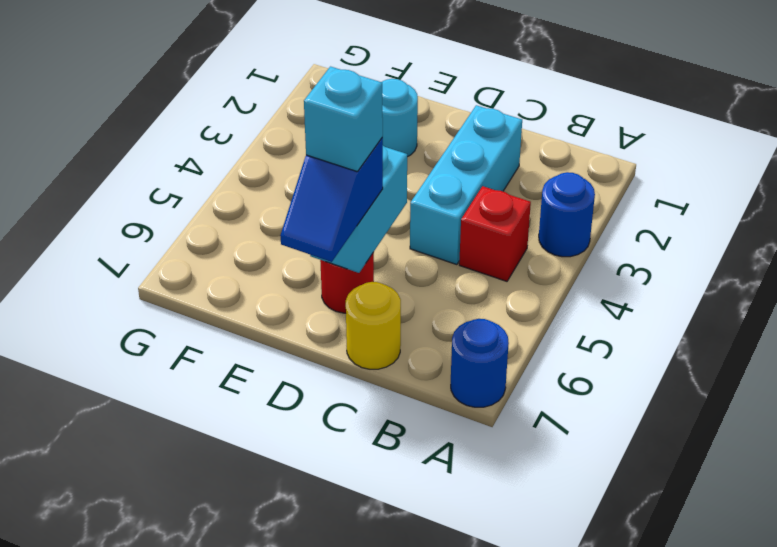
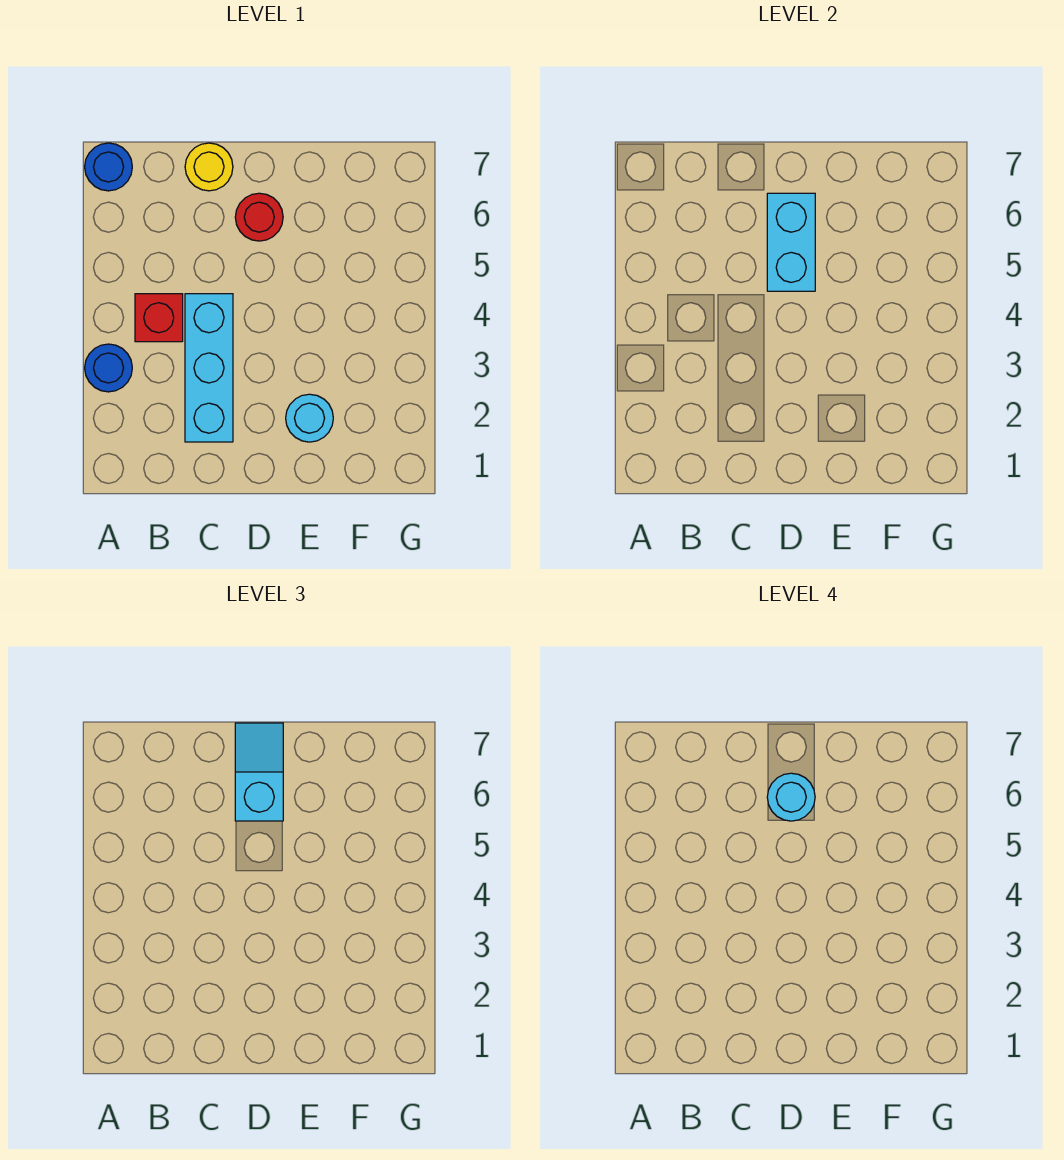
blue 1x2 slope [280,138,383,262] -> cyan 1x2 slope [235,723,283,821]
cyan 1x1 brick [304,67,383,172] -> cyan 1x1 round brick [767,773,815,821]

